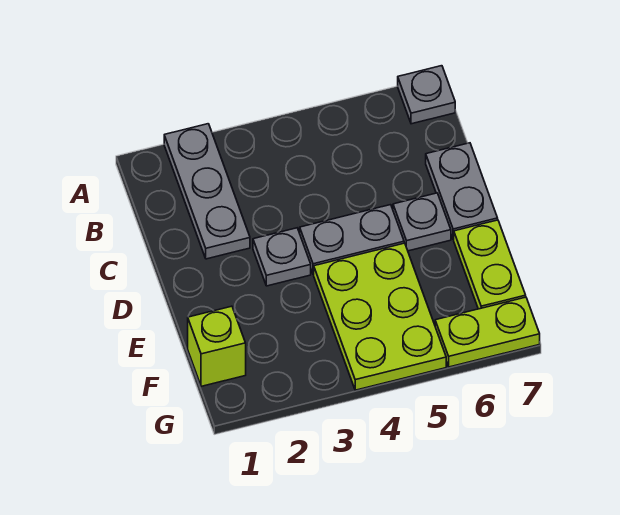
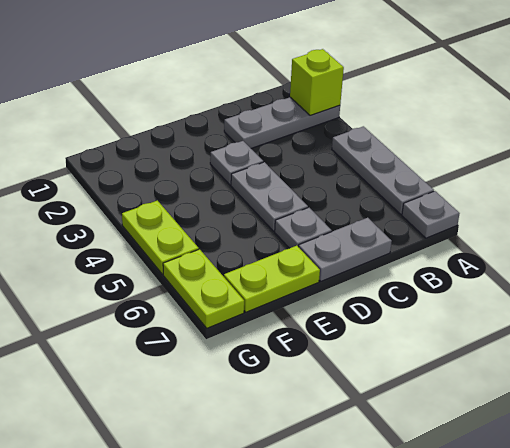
none -> grey 1x3 plate [332,126,434,214]
lime 2x3 plate [314,243,446,390] -> lime 1x2 plate [122,201,199,274]
lime 1x1 brick [188,306,246,386] -> lime 1x1 brick moved to [290,49,344,116]

